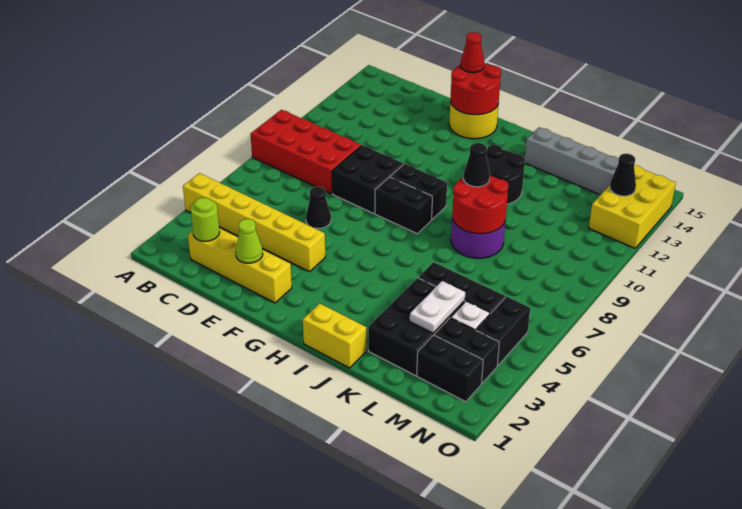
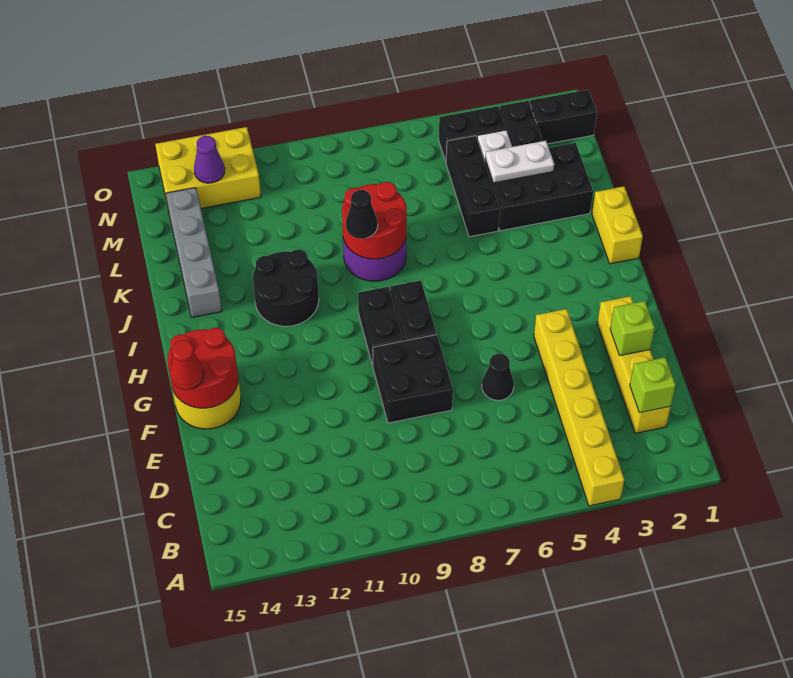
red 2x4 brick [251,110,361,194] -> none
lime 1x1 round brick [190,198,220,241] -> lime 1x1 brick [630,357,676,413]
lime 1x1 cone [236,219,263,263] -> lime 1x1 brick [610,301,655,356]
black 1x2 brick [417,335,483,402] -> black 1x2 brick turned to [530,90,597,144]
black 1x1 cone [610,154,636,196] -> purple 1x1 cone [194,136,225,183]

